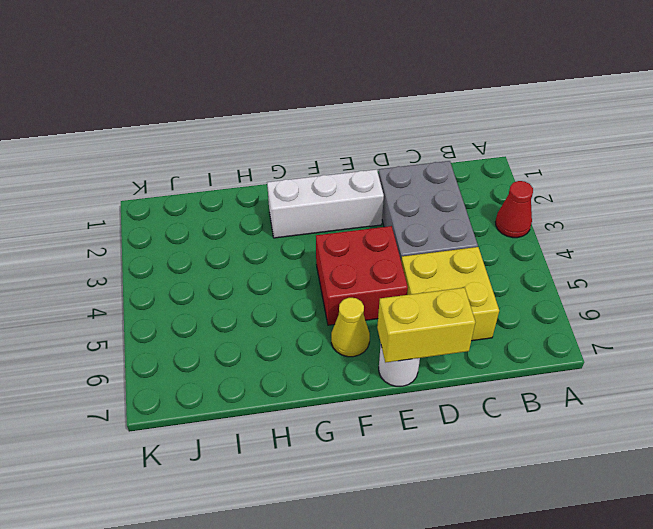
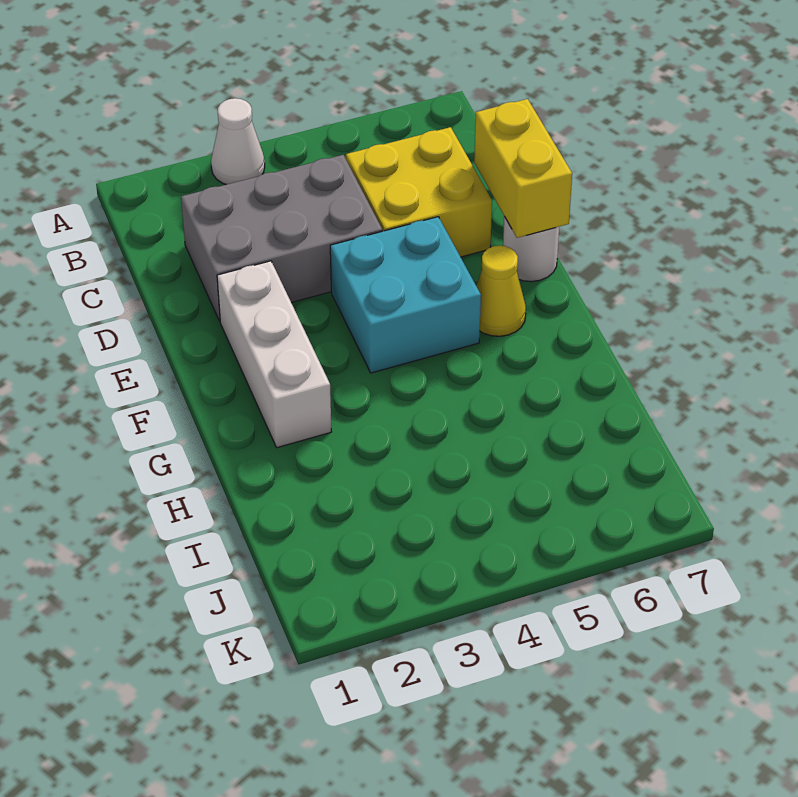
red 1x1 cone [495,181,533,238] -> white 1x1 cone [211,98,265,185]
red 2x2 brick [316,226,408,325] -> cyan 2x2 brick [330,217,481,373]

